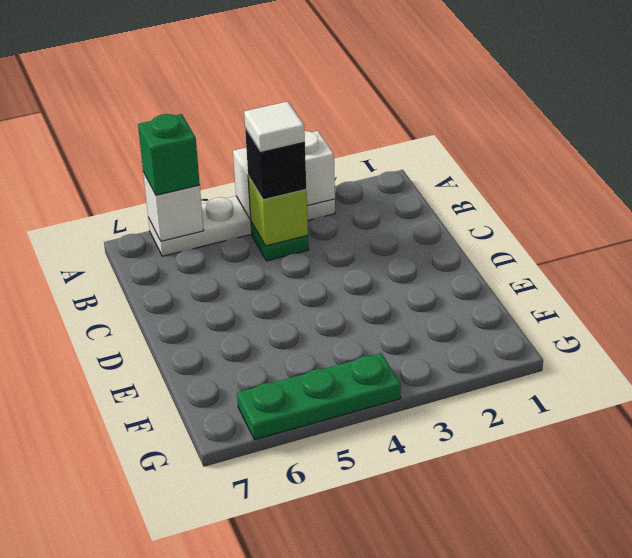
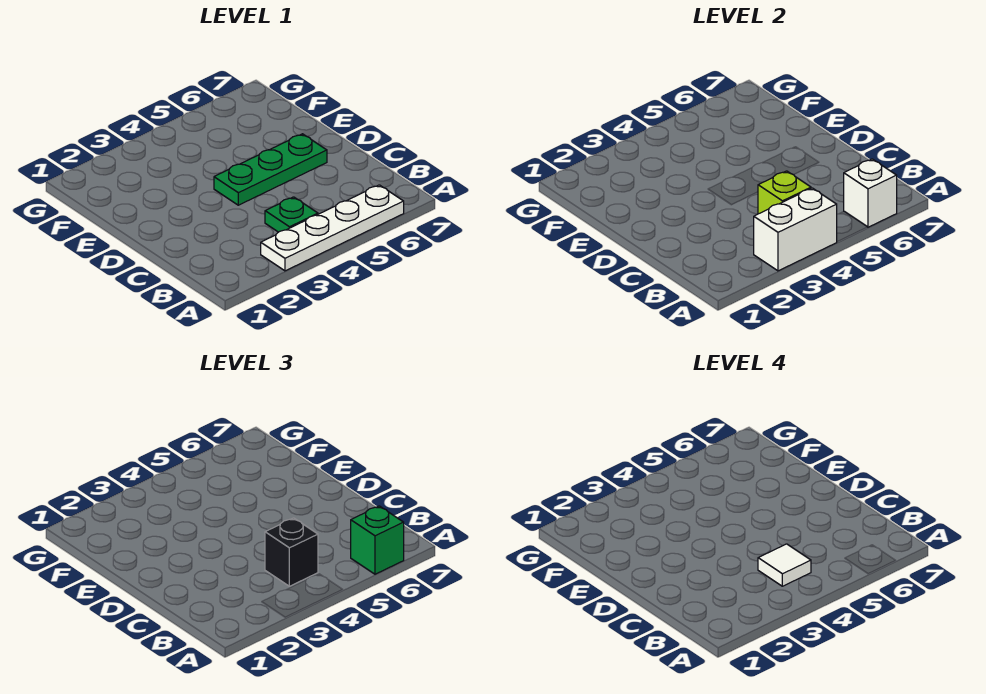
green 1x3 plate [237,353,401,440] -> green 1x3 plate moved to [214,134,327,205]

